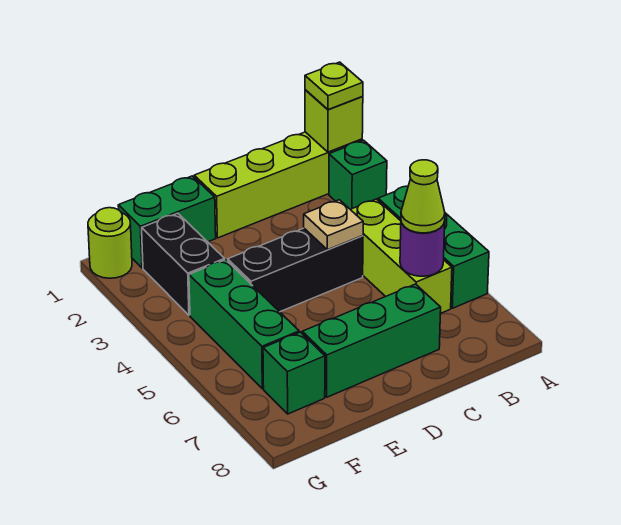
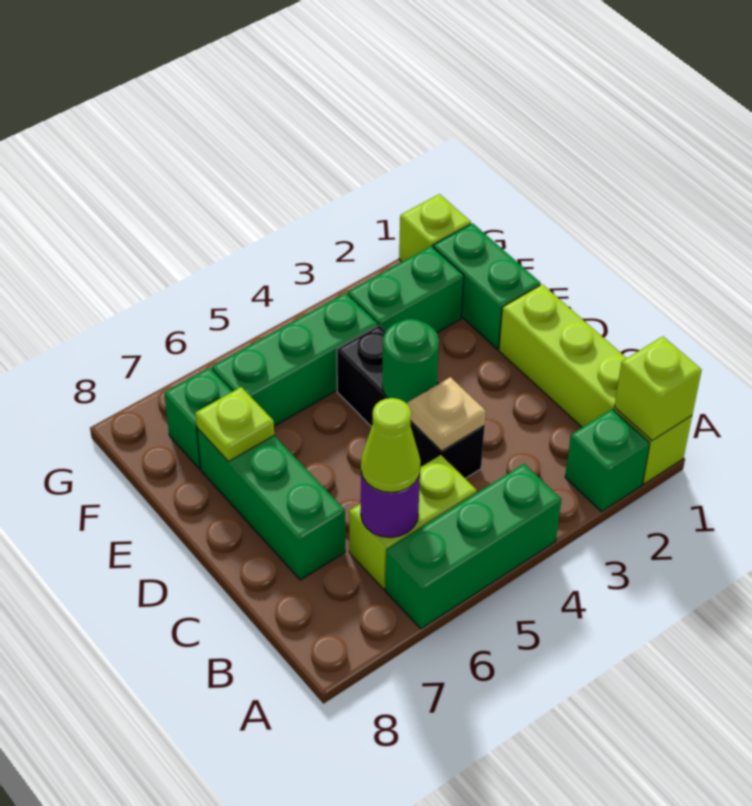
lime 1x1 plate [305,62,363,110] -> lime 1x1 plate moved to [195,387,274,462]
lime 1x3 brick [350,199,452,314] -> lime 1x2 brick [349,455,477,589]
none -> green 1x1 round brick [382,319,439,404]
black 1x2 brick [142,213,225,315] -> green 1x2 brick [348,246,464,333]
lime 1x1 round brick [88,208,132,278] -> lime 1x1 brick [399,194,471,262]

